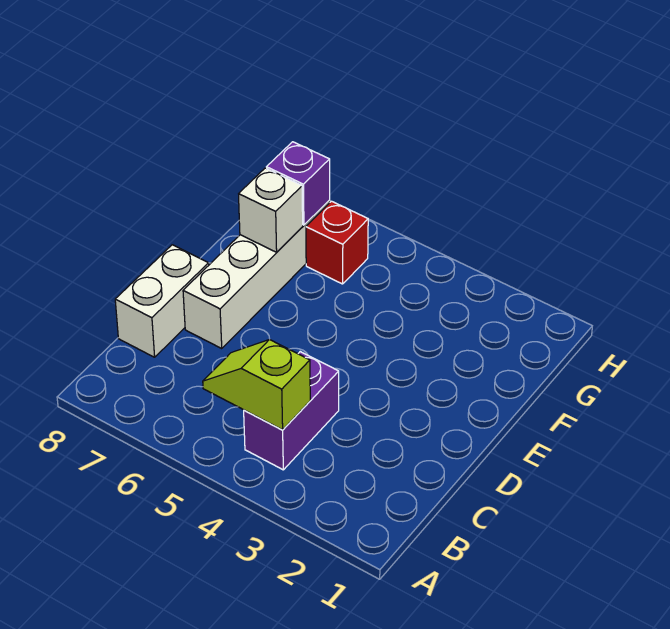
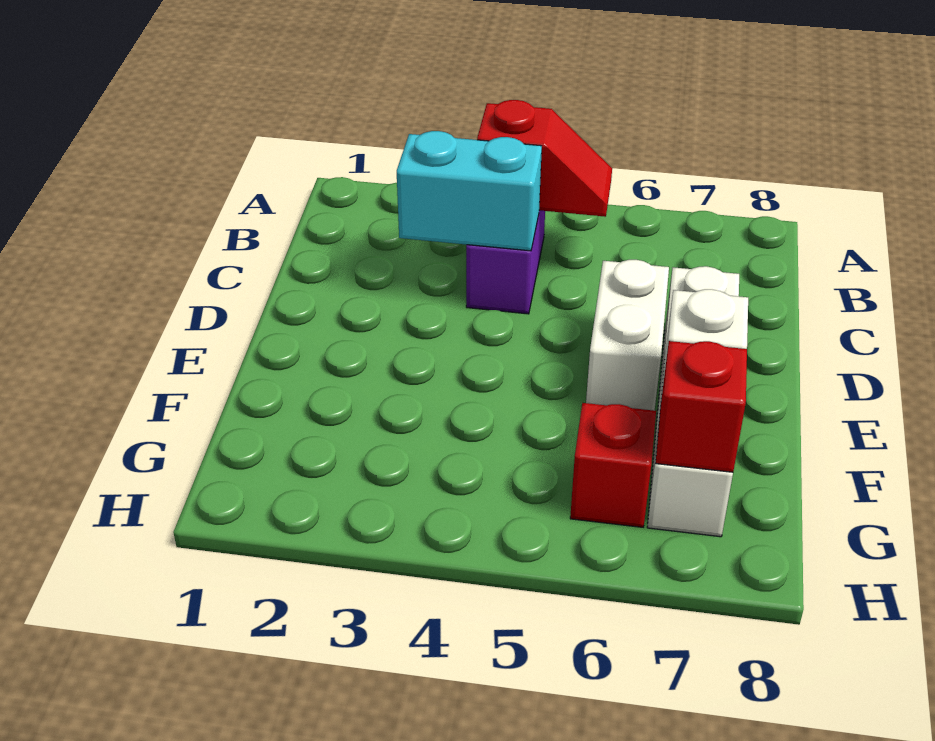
lime 1x2 slope [203,339,310,430] -> red 1x2 slope [477,100,612,217]
none -> cyan 1x2 brick [397,131,542,251]
white 1x2 brick [115,245,209,357] -> white 1x2 brick moved to [586,260,669,411]
purple 1x1 brick [267,142,330,225] -> red 1x1 brick [656,341,747,472]

